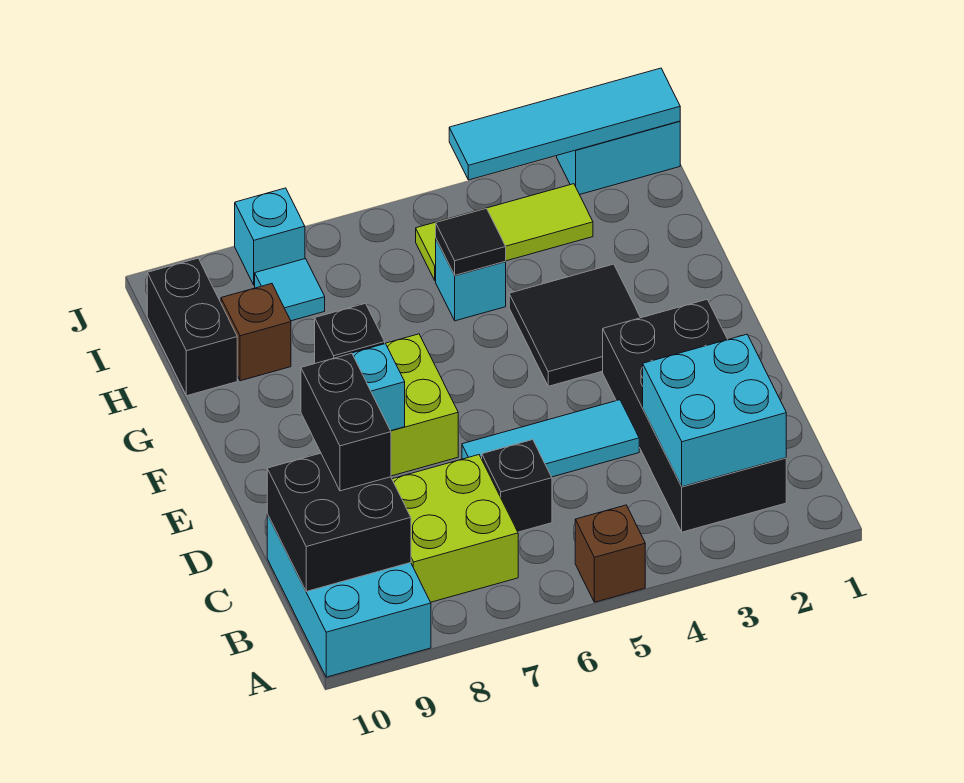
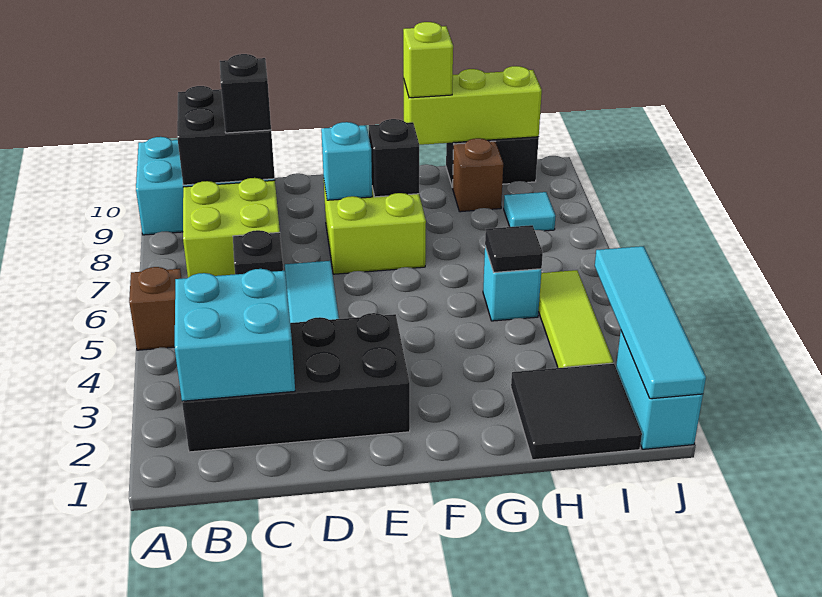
black 1x2 brick [301,353,391,491] -> black 1x1 brick [220,54,271,133]
black 2x2 tile [509,264,640,386] -> black 2x2 tile moved to [511,363,642,460]
none -> lime 1x3 brick [403,66,542,145]
none -> lime 1x1 brick [403,22,453,98]
cyan 1x1 brick [235,188,305,285] -> none

